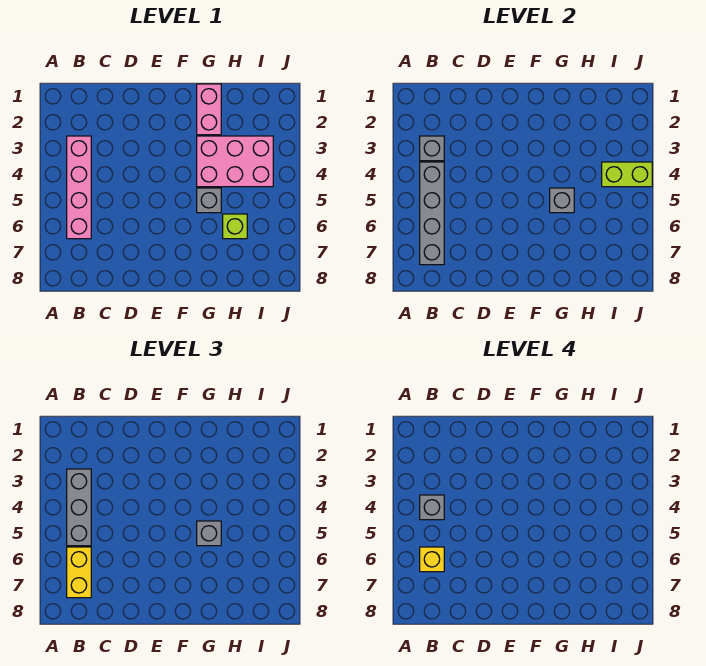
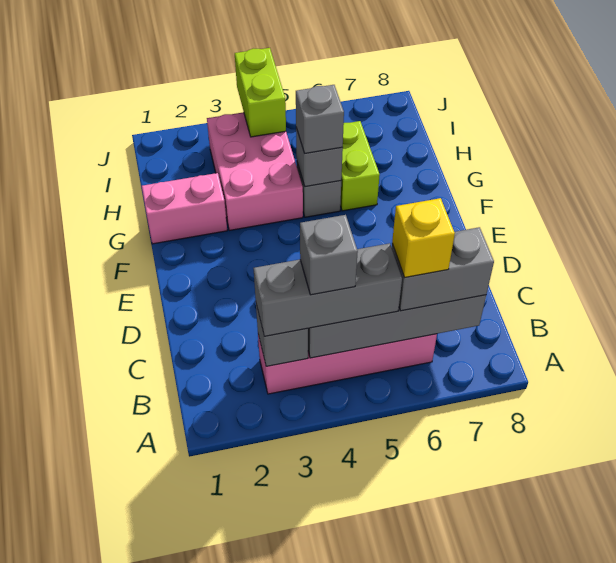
yellow 1x2 brick [67,547,91,598] -> grey 1x2 brick [392,227,494,311]
lime 1x1 brick [223,214,247,239] -> lime 1x2 brick [340,121,380,211]

